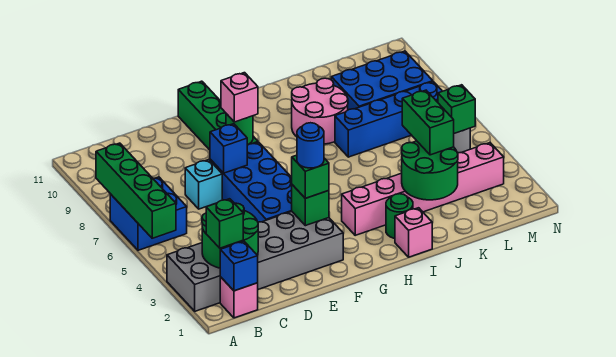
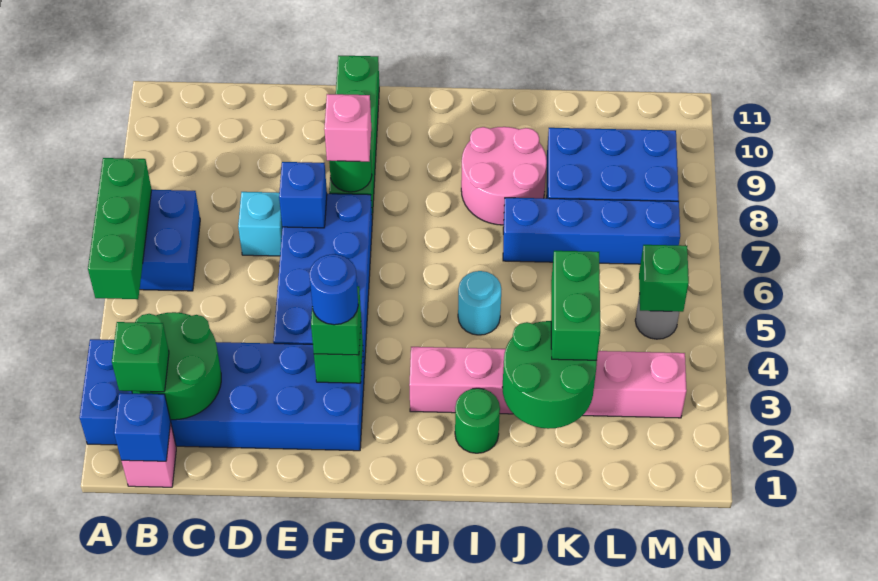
grey 2x6 brick [167,212,343,311] -> blue 2x6 brick [80,339,364,451]
green 1x4 brick [96,143,176,238] -> green 1x3 brick [88,158,152,299]
pink 1x1 brick [395,208,432,257] -> none
none -> cyan 1x1 round brick [458,271,501,335]

